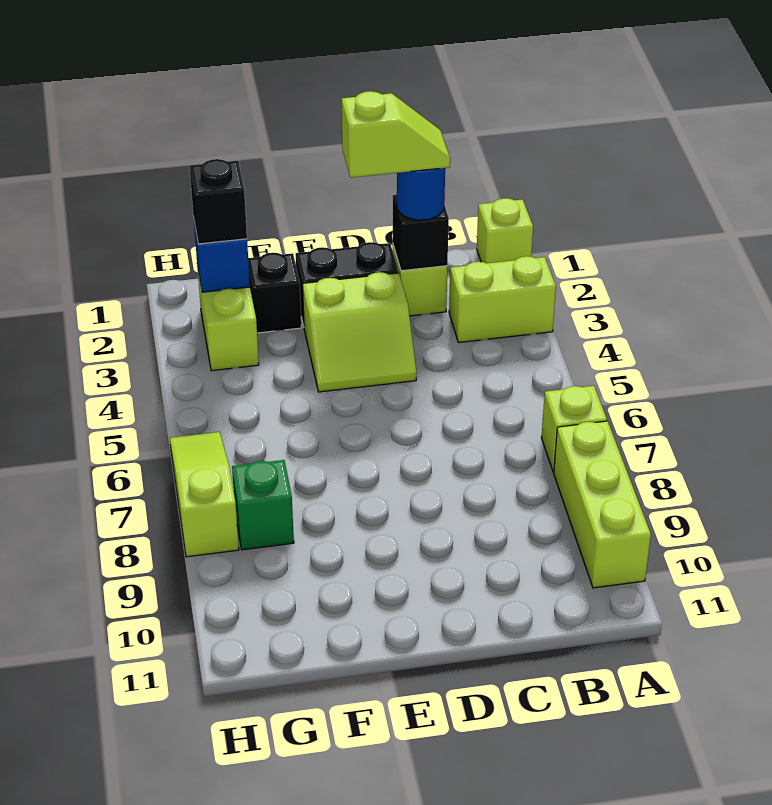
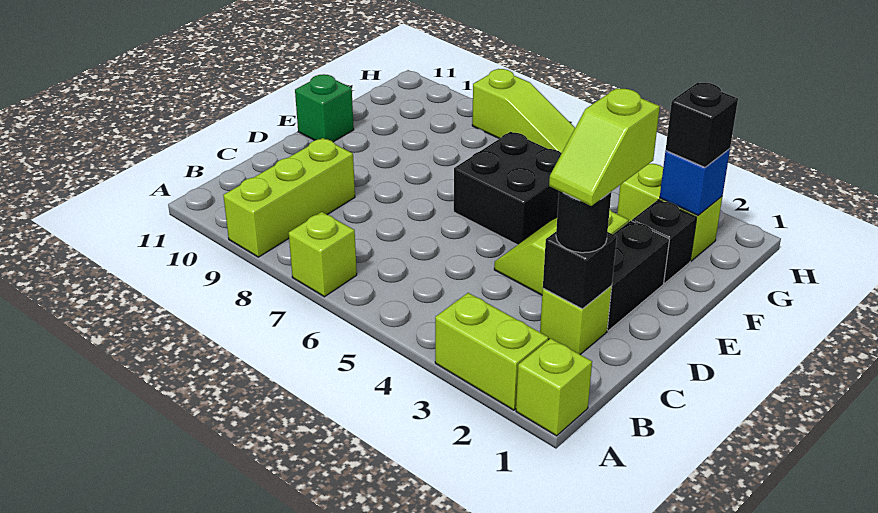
lime 1x2 brick [449,256,556,342] -> lime 1x2 brick turned to [435,293,548,410]
lime 1x3 brick [554,421,651,588] -> lime 1x3 brick turned to [223,138,355,257]
blue 1x1 round brick [397,168,445,220] -> black 1x1 round brick [556,191,611,253]
none -> black 2x2 brick [454,132,562,245]
green 1x1 brick [232,460,294,550] -> green 1x1 brick moved to [295,74,354,142]

